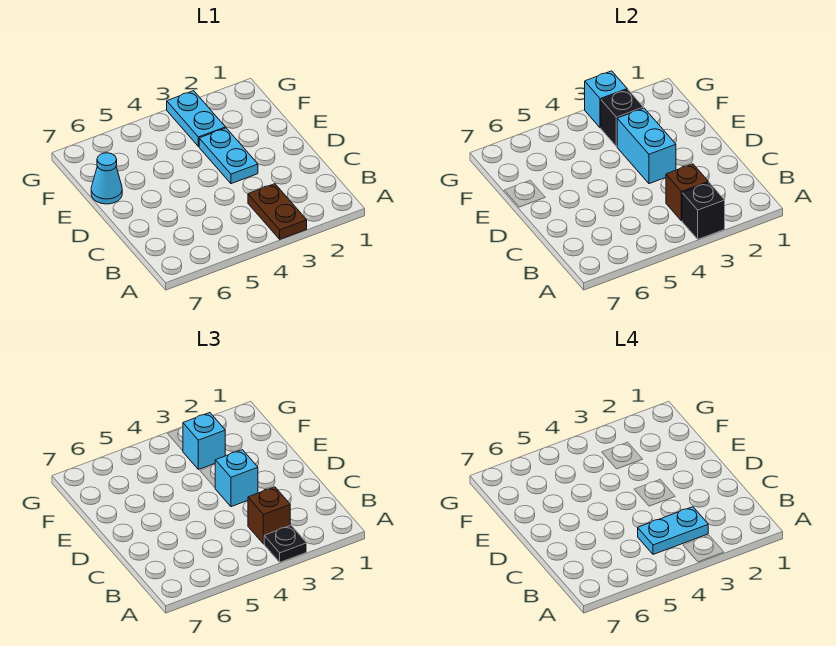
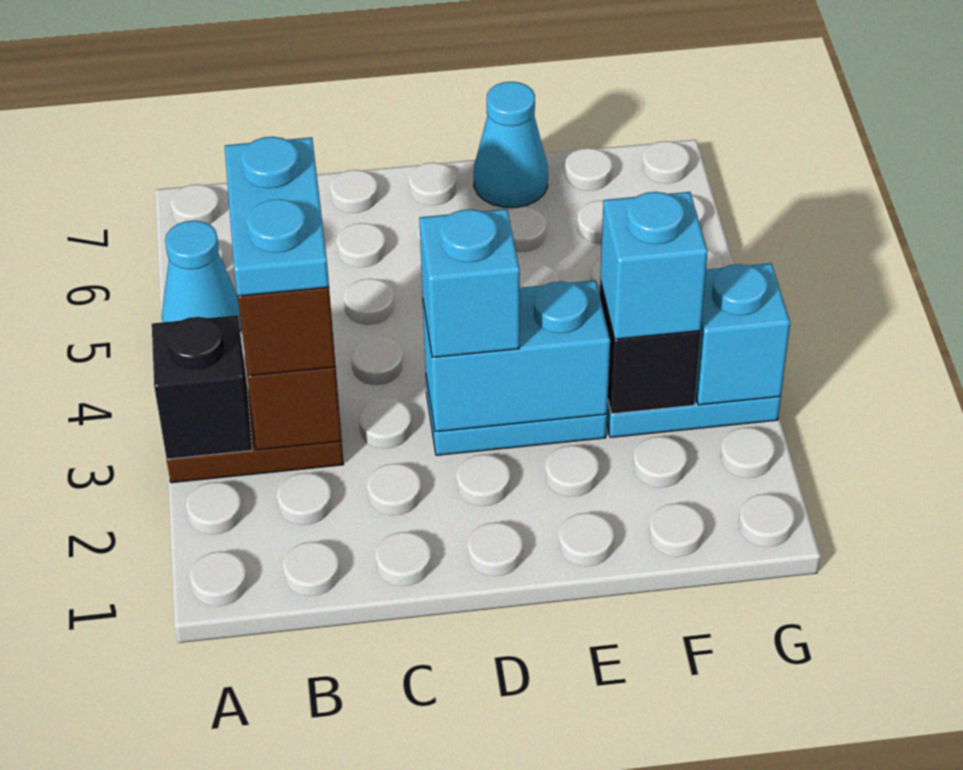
black 1x1 plate [264,525,307,562] -> none
none -> cyan 1x1 cone [162,221,242,331]

